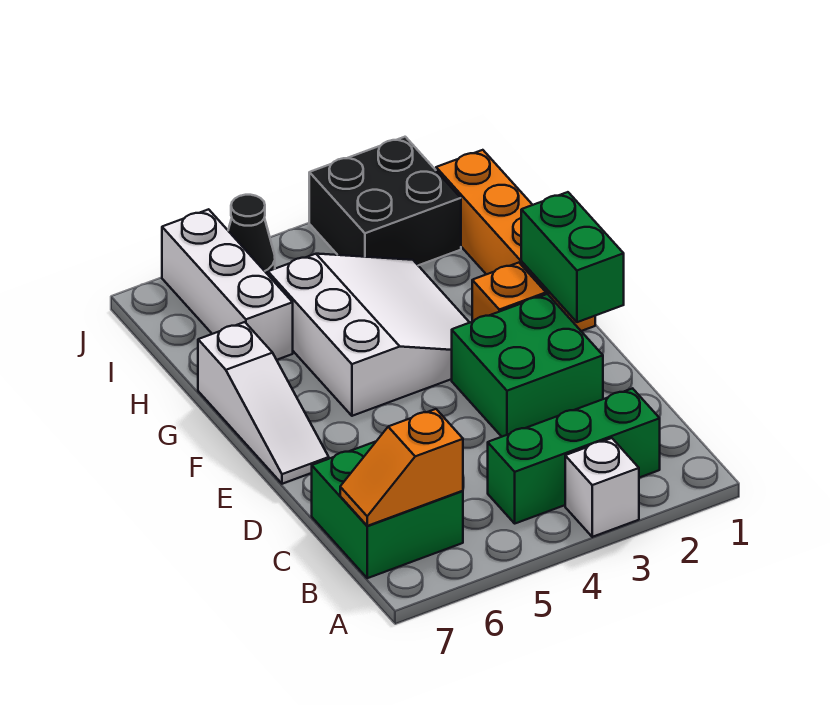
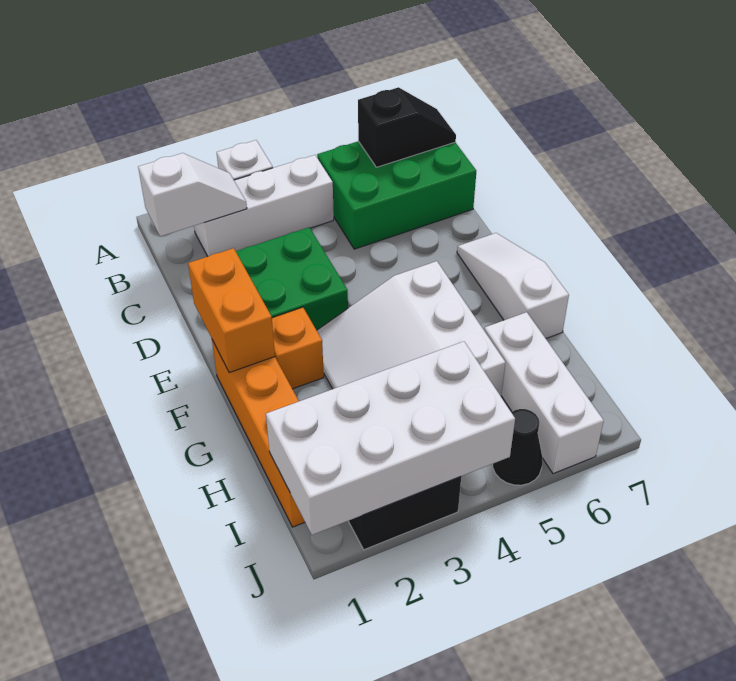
none -> white 1x2 slope [138,153,247,237]
green 1x3 brick [488,388,660,523] -> white 1x3 brick [194,155,334,256]
green 2x2 brick [312,442,463,578] -> green 2x3 brick [317,141,476,249]
orange 1x2 slope [340,409,463,526] -> black 1x2 slope [358,87,456,167]
green 1x2 brick [521,192,624,322] -> orange 1x2 brick [188,248,275,373]
none -> white 2x4 brick [266,341,515,535]

